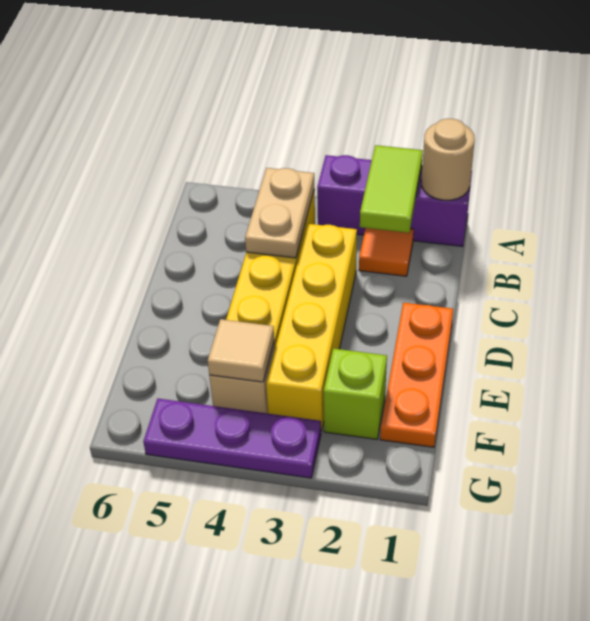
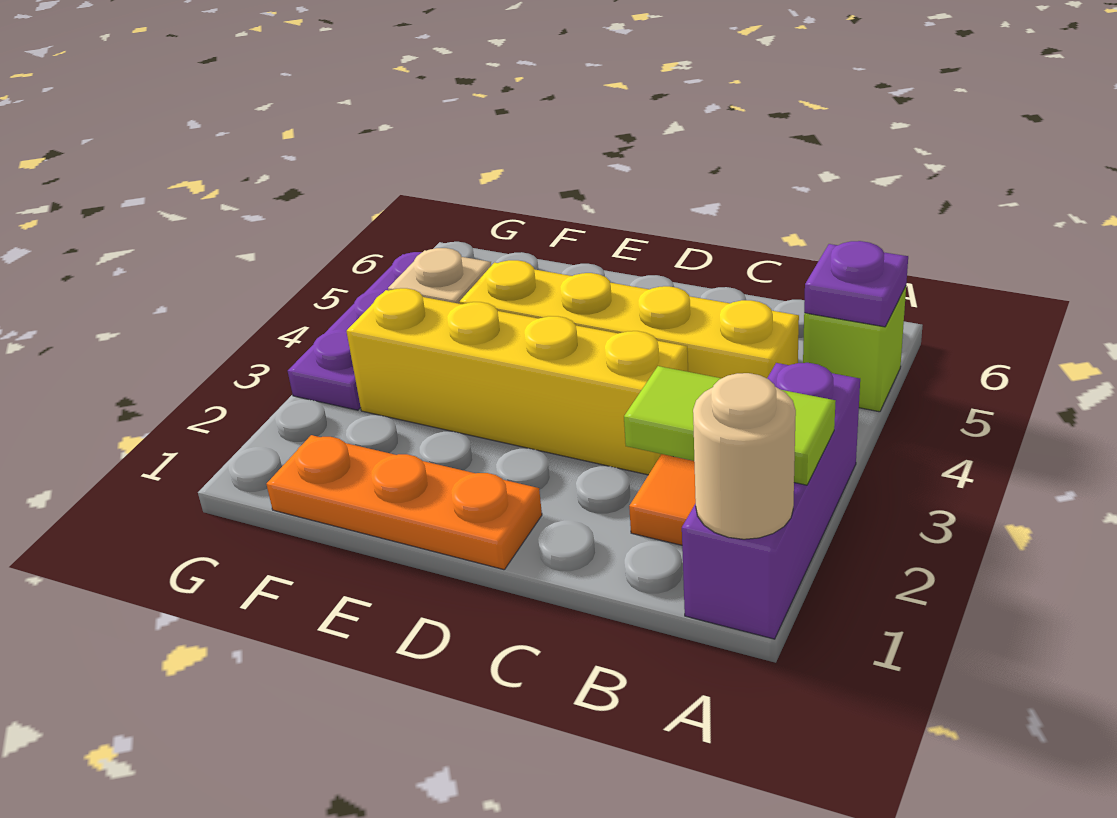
none -> purple 1x1 plate [804,241,908,327]
tan 1x2 plate [245,168,314,258] -> none
lime 1x1 brick [324,348,387,439] -> lime 1x1 brick moved to [803,287,906,412]
tan 1x1 tile [208,319,274,382] -> none

